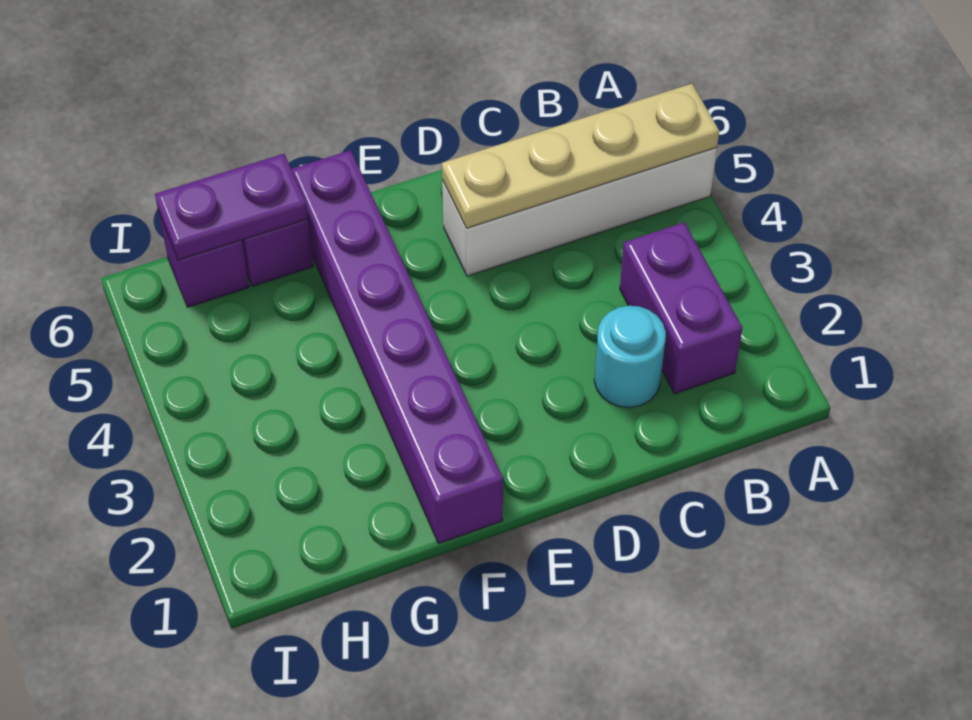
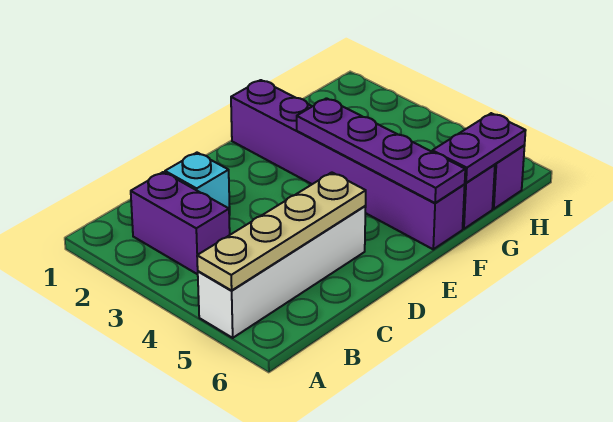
cyan 1x1 round brick [594,306,666,408] -> cyan 1x1 brick [165,153,230,215]
none -> purple 1x4 plate [297,98,465,203]

